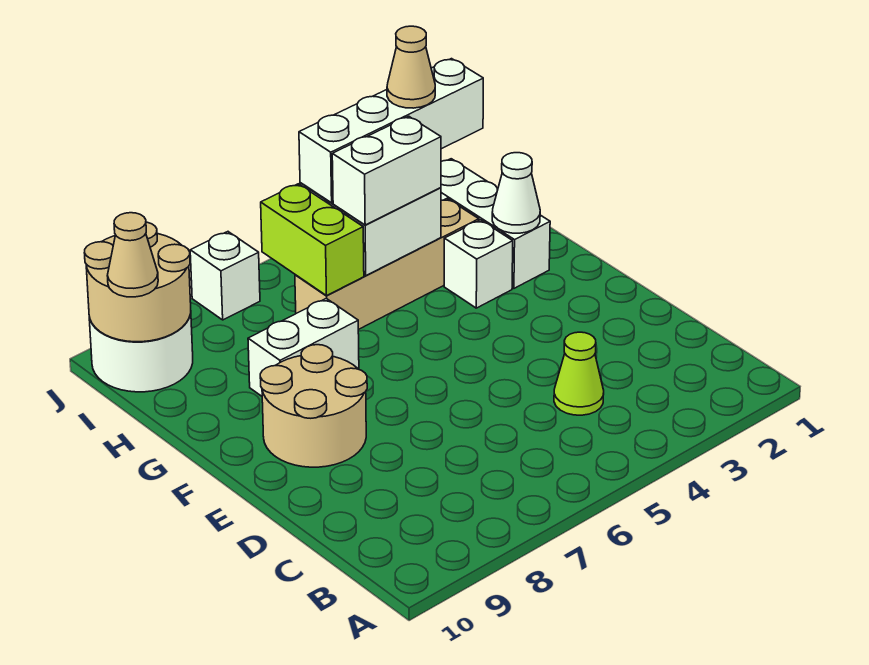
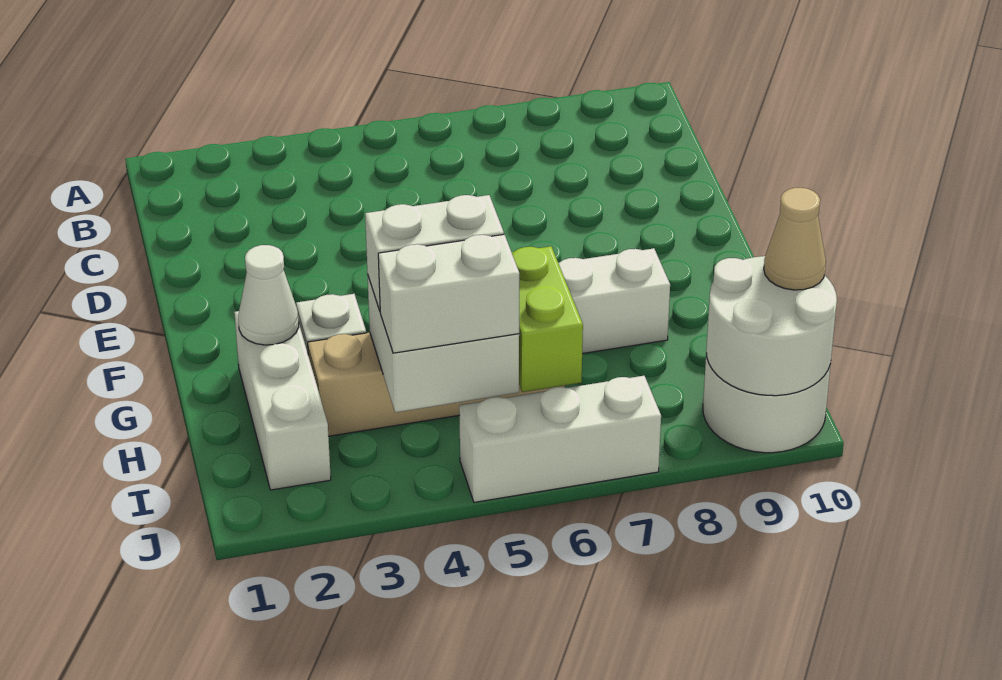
lime 1x1 cone [554,332,604,415] -> none
tan 2x2 round brick [260,345,367,467] -> none
white 1x4 brick [299,59,483,203] -> white 1x2 brick [378,234,520,353]
tan 1x1 cone [387,26,435,108] -> none
tan 2x2 round brick [84,222,191,342] -> white 2x2 round brick [706,256,837,396]
white 1x1 brick [190,232,260,320] -> white 1x3 brick [459,376,661,502]

